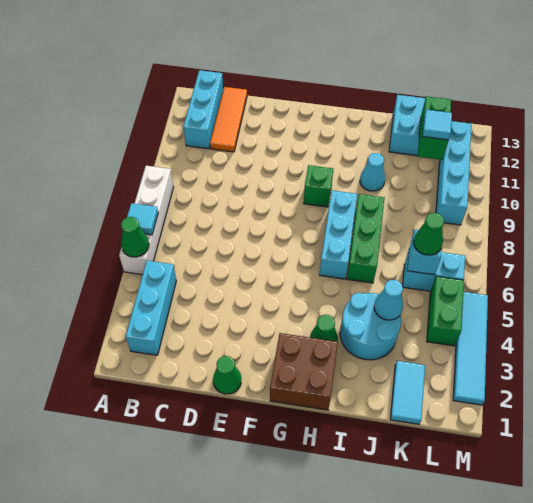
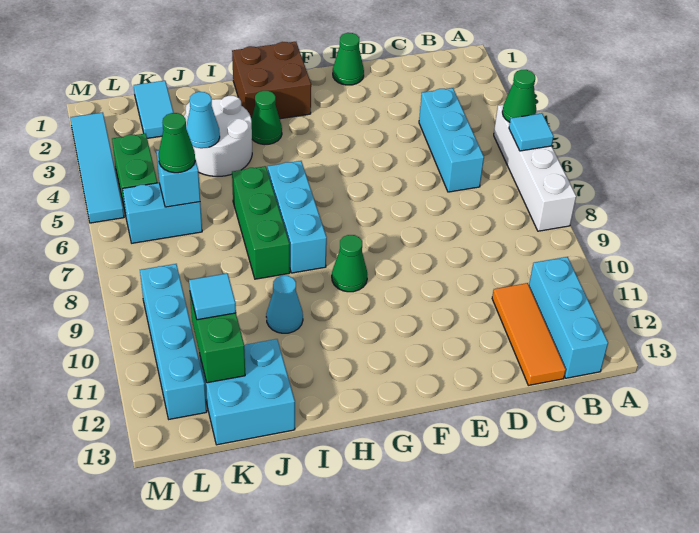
cyan 1x3 brick [126,261,176,355] -> cyan 1x3 brick moved to [419,88,484,192]
green 1x1 brick [304,165,333,207] -> green 1x1 cone [332,235,367,292]
cyan 2x2 round brick [340,293,401,360] -> white 2x2 round brick [184,96,252,176]

